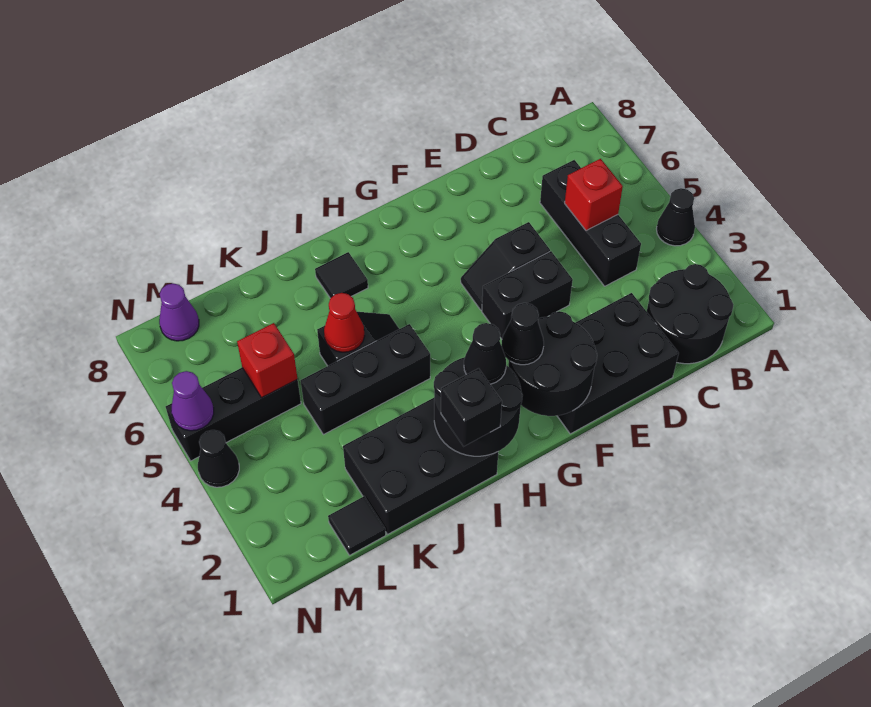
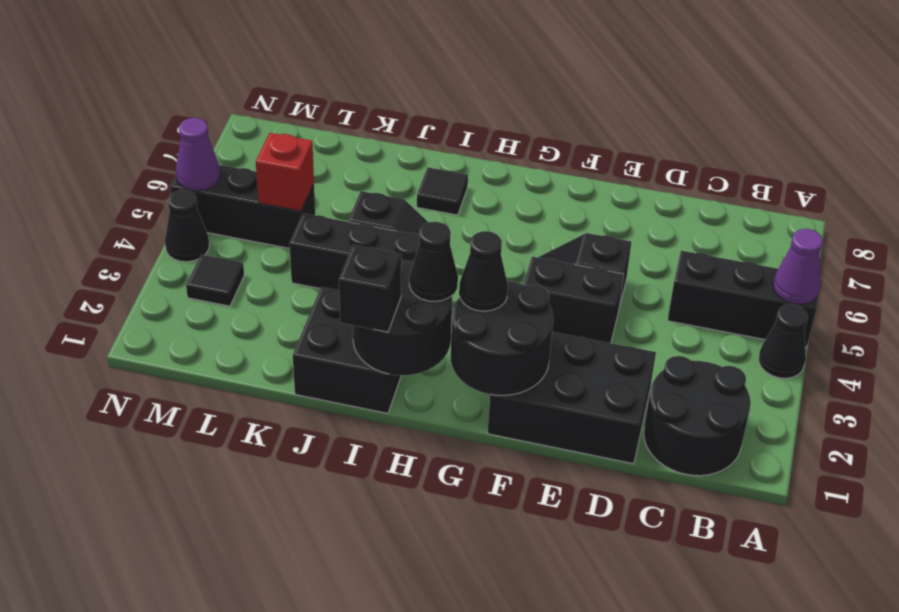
black 1x3 brick [540,160,641,286] -> black 1x3 brick turned to [667,251,819,348]
red 1x1 brick [565,159,623,231] -> none
black 2x3 brick [343,398,498,535] -> black 2x2 brick [293,287,401,413]
red 1x1 cone [324,293,365,352] -> none
black 1x1 tile [328,496,386,555] -> black 1x1 tile moved to [186,255,244,306]
purple 1x1 cone [159,283,199,341] -> purple 1x1 cone moved to [773,229,823,304]

